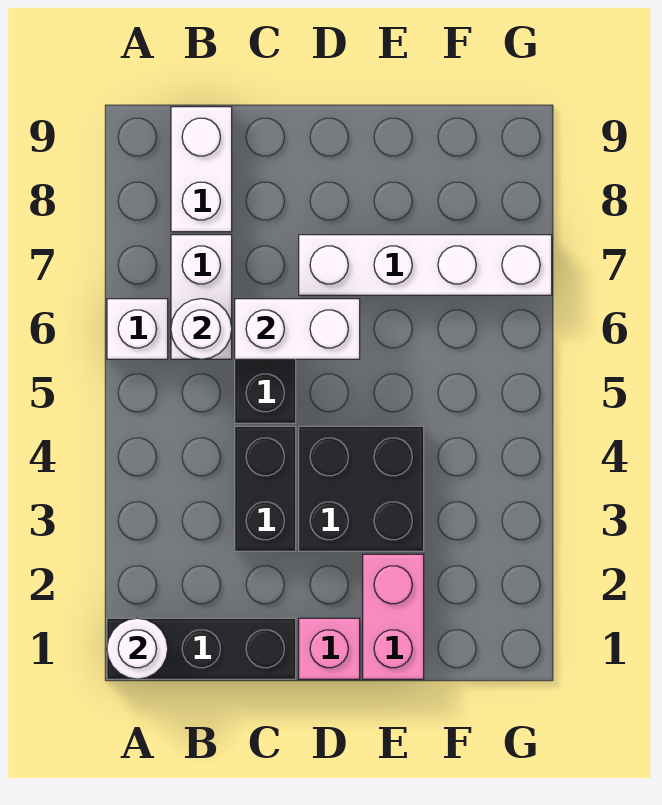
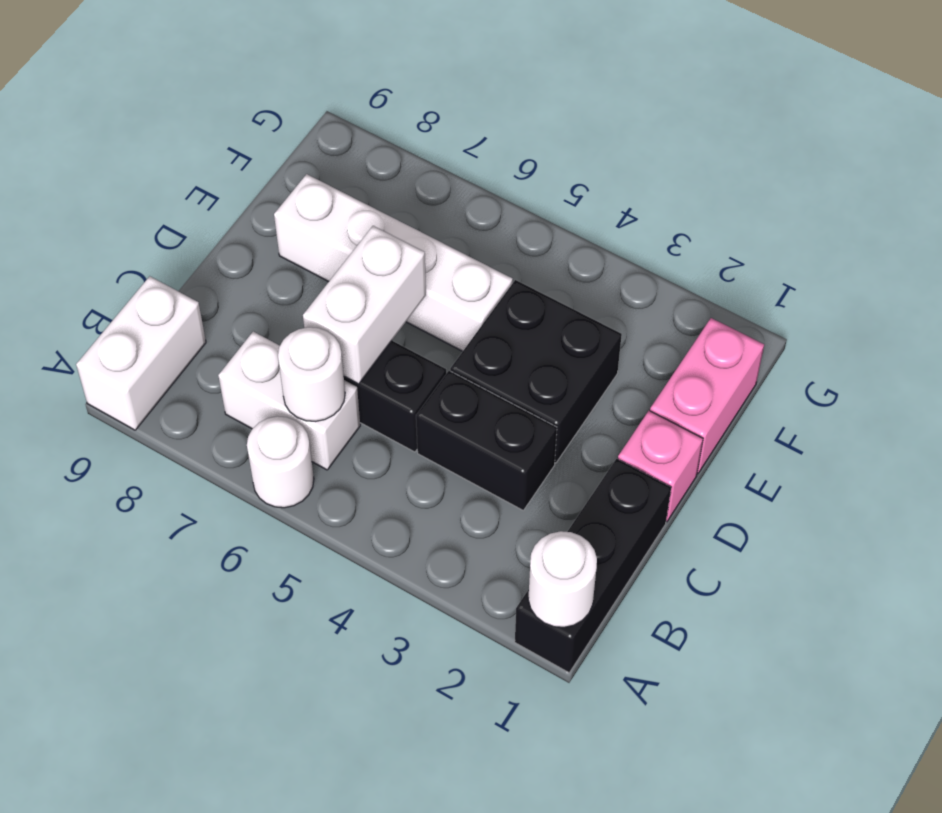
white 1x1 brick [107,299,168,359] -> white 1x1 round brick [247,416,314,508]
white 1x2 brick [171,107,232,232] -> white 1x2 brick turned to [76,276,206,430]
white 1x4 brick [299,235,552,295] -> white 1x4 brick turned to [274,174,513,351]
pink 1x2 brick [363,554,424,679] -> pink 1x2 brick turned to [650,318,764,474]

